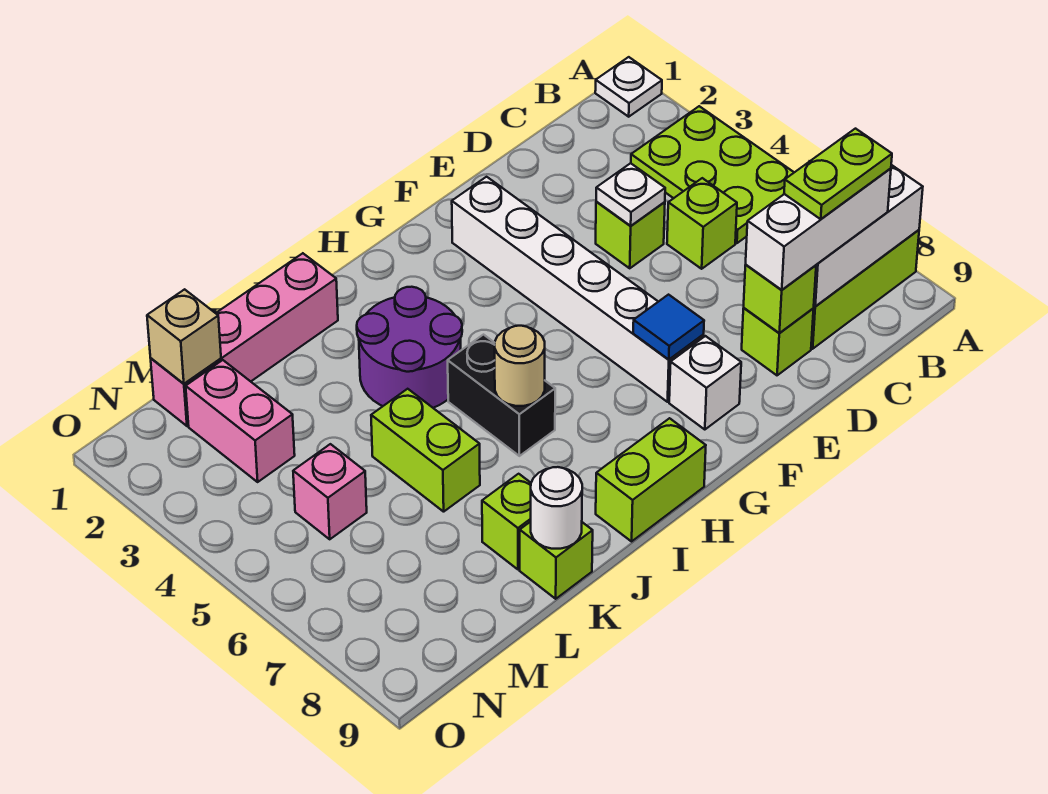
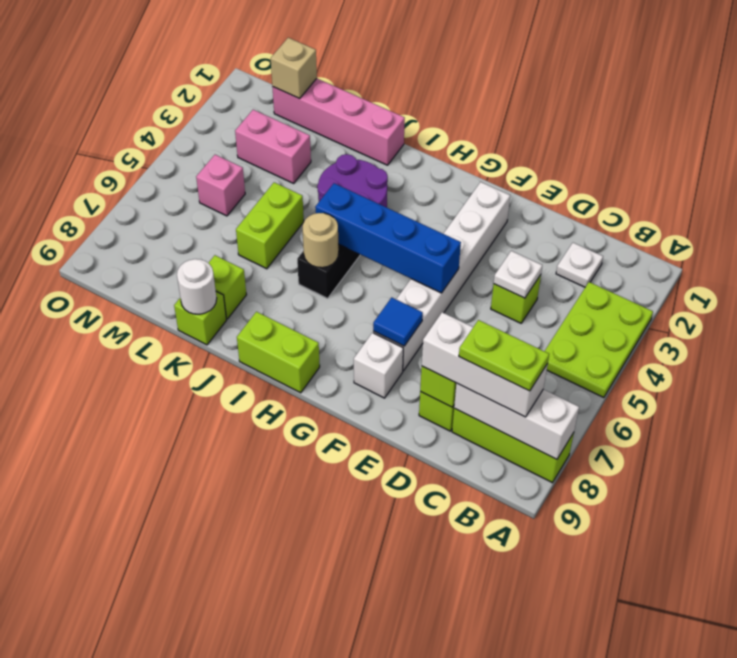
white 1x1 plate [595,57,662,117] -> white 1x1 plate moved to [556,243,603,287]
lime 1x1 brick [667,178,737,269] -> none
none -> blue 1x4 brick [315,183,461,293]
pink 1x2 brick [186,360,295,482] -> pink 1x2 brick turned to [235,110,311,183]

